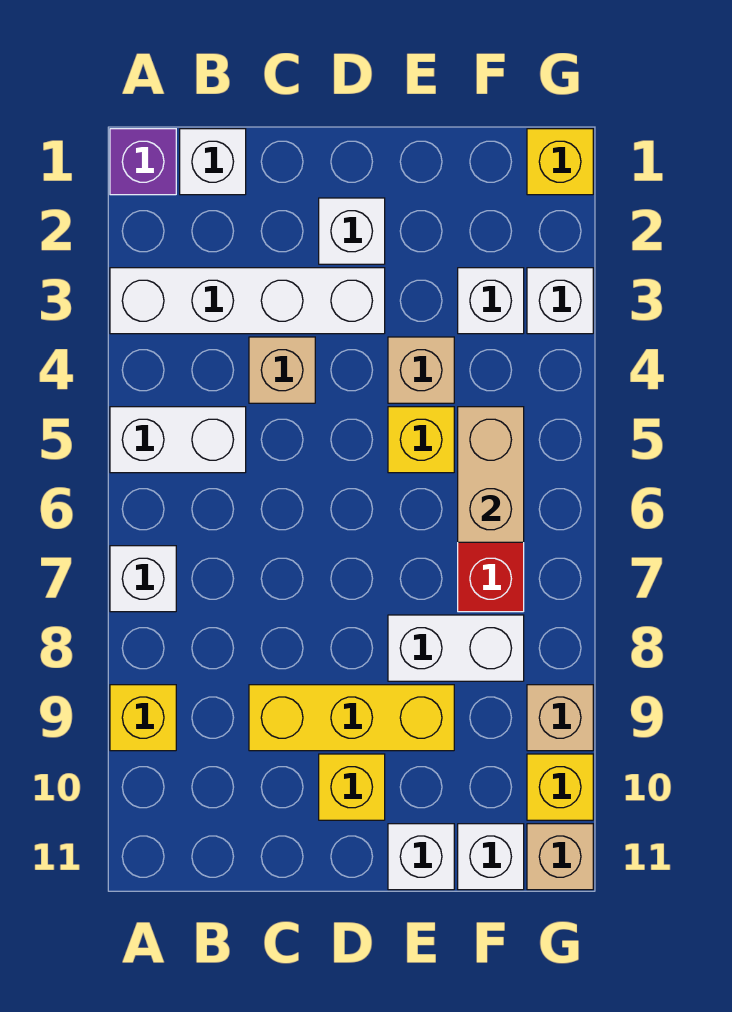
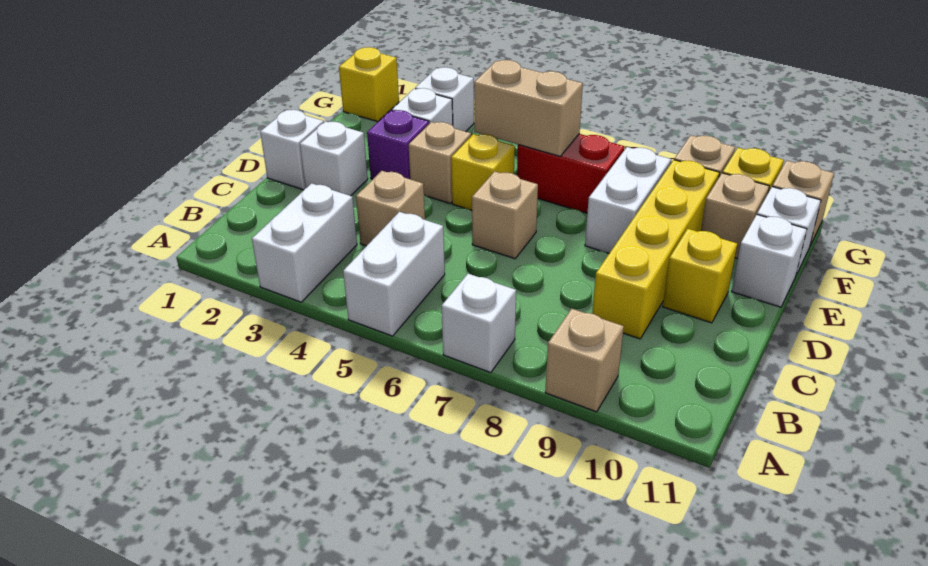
purple 1x1 brick [110,129,176,195] -> purple 1x1 brick moved to [367,110,429,179]
white 1x4 brick [110,268,385,334] -> white 1x2 brick [252,183,357,302]
yellow 1x1 brick [110,685,176,751] -> tan 1x1 brick [545,309,624,412]
white 1x1 brick [180,129,246,195] -> white 1x1 brick moved to [260,110,324,190]
yellow 1x3 brick [249,685,454,751] -> yellow 1x4 brick [592,160,719,339]
none -> tan 1x1 brick [472,171,538,259]
none -> tan 1x1 brick [701,173,769,259]

